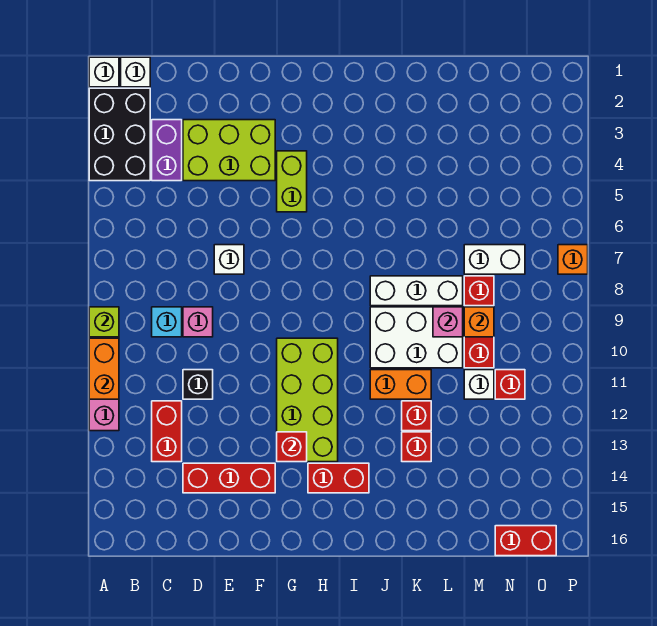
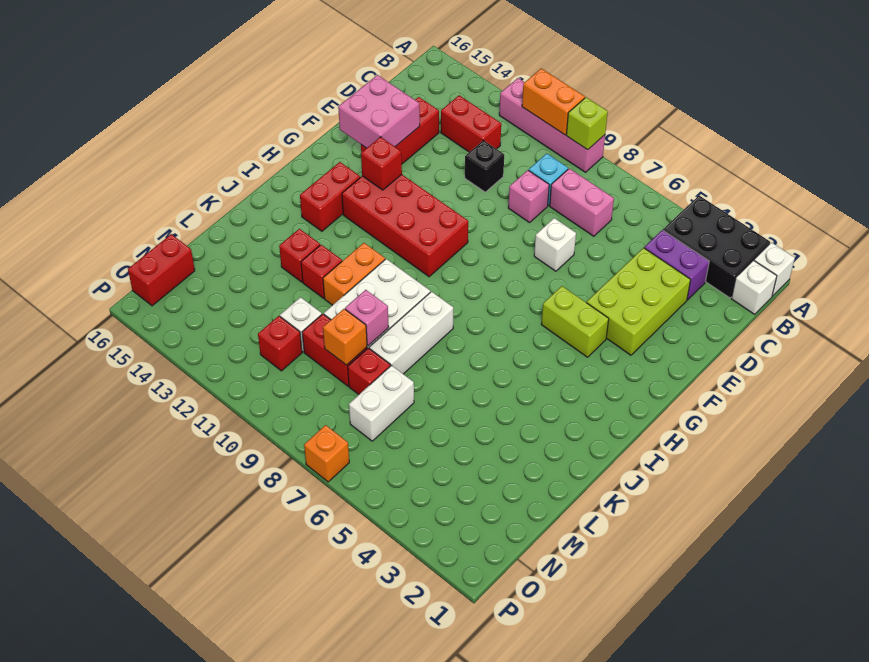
none -> pink 1x2 brick [550,168,614,236]
none -> pink 2x2 brick [338,75,420,148]
lime 2x4 brick [277,338,338,462] -> red 2x4 brick [342,175,468,277]

